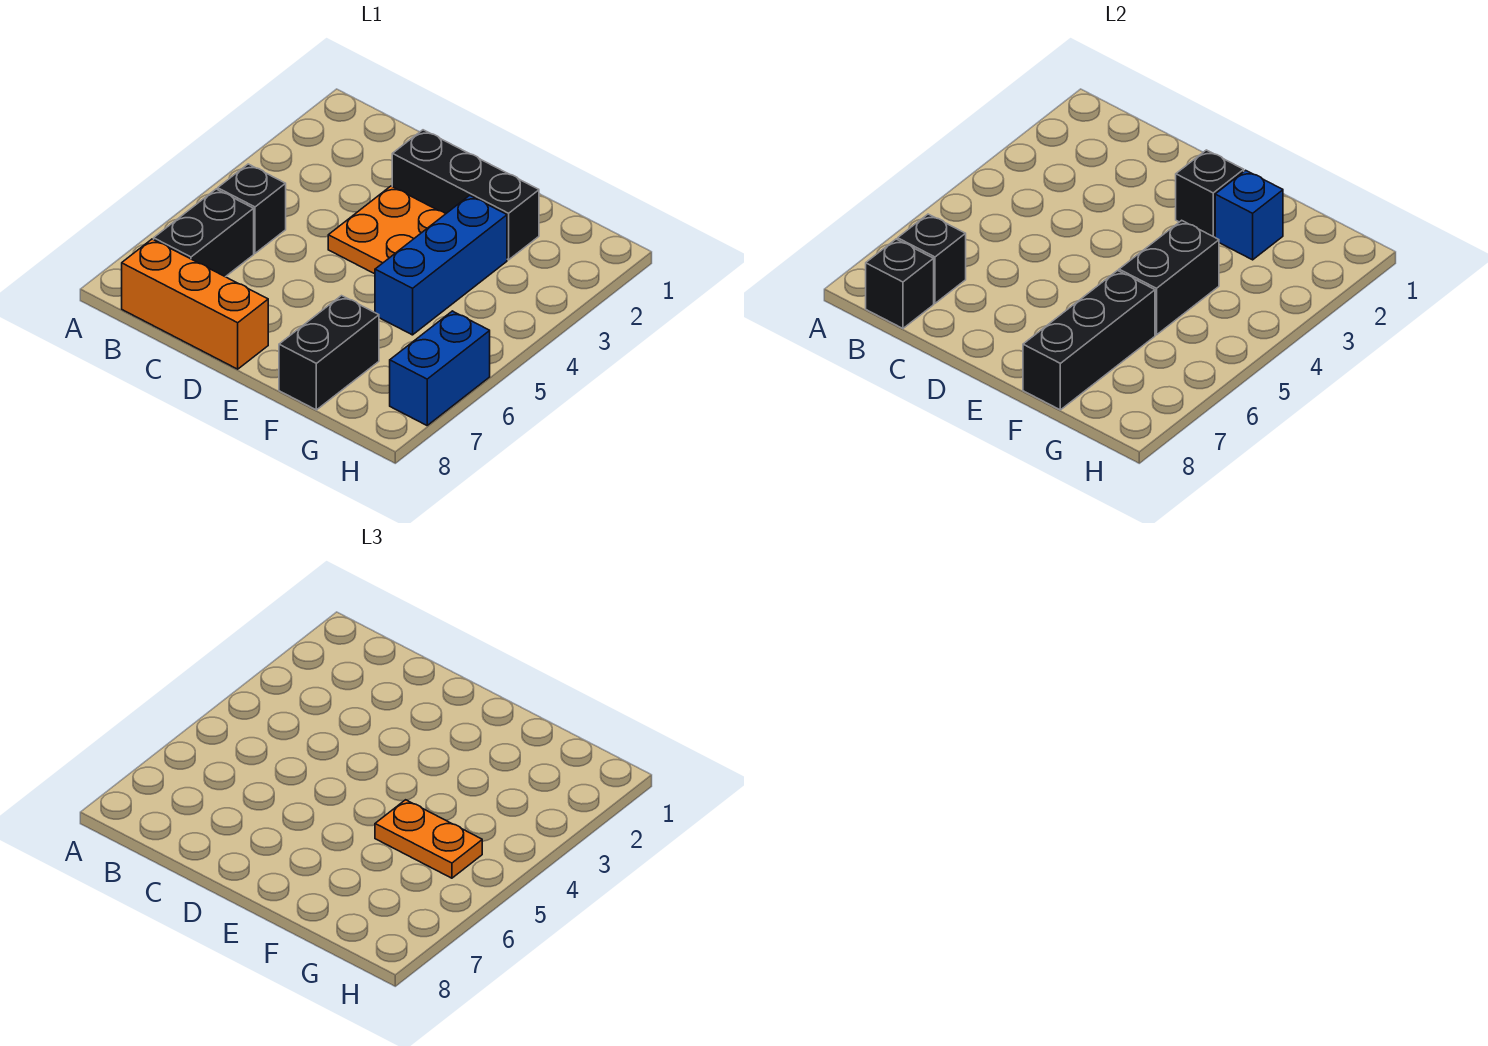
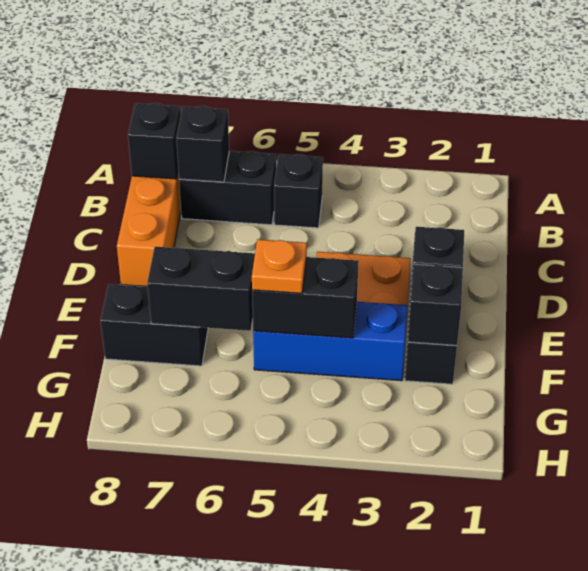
blue 1x1 brick [1215,170,1283,260] -> black 1x1 brick [408,264,463,345]
orange 1x2 plate [375,800,482,878] -> orange 1x1 plate [252,239,307,293]
black 1x3 brick [1023,270,1155,410] -> black 1x2 brick [147,247,255,331]
blue 1x2 brick [390,311,490,425] -> none

